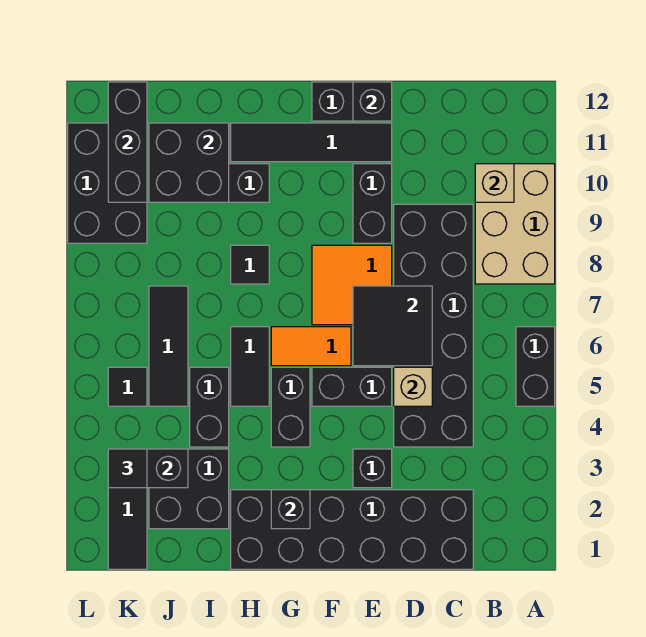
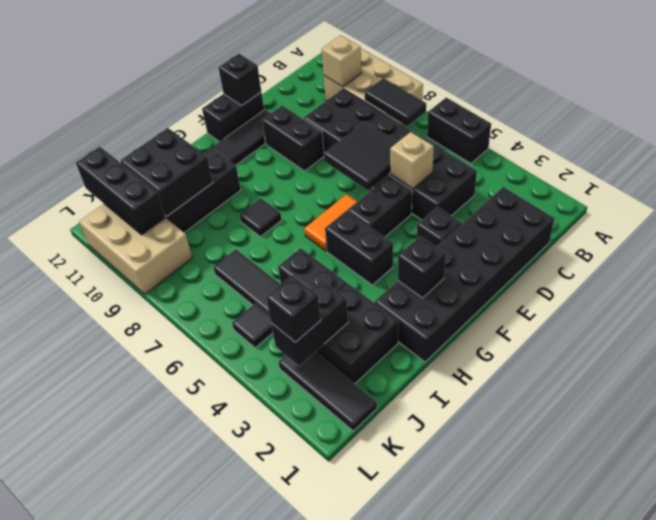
orange 2x2 tile [312,245,392,325] -> none
black 1x2 tile [231,327,269,406] -> black 1x2 tile moved to [365,78,426,126]
black 1x1 tile [108,449,147,488] -> black 1x1 brick [266,275,321,342]
black 2x3 brick [68,123,147,243] -> tan 2x3 brick [79,204,192,294]

